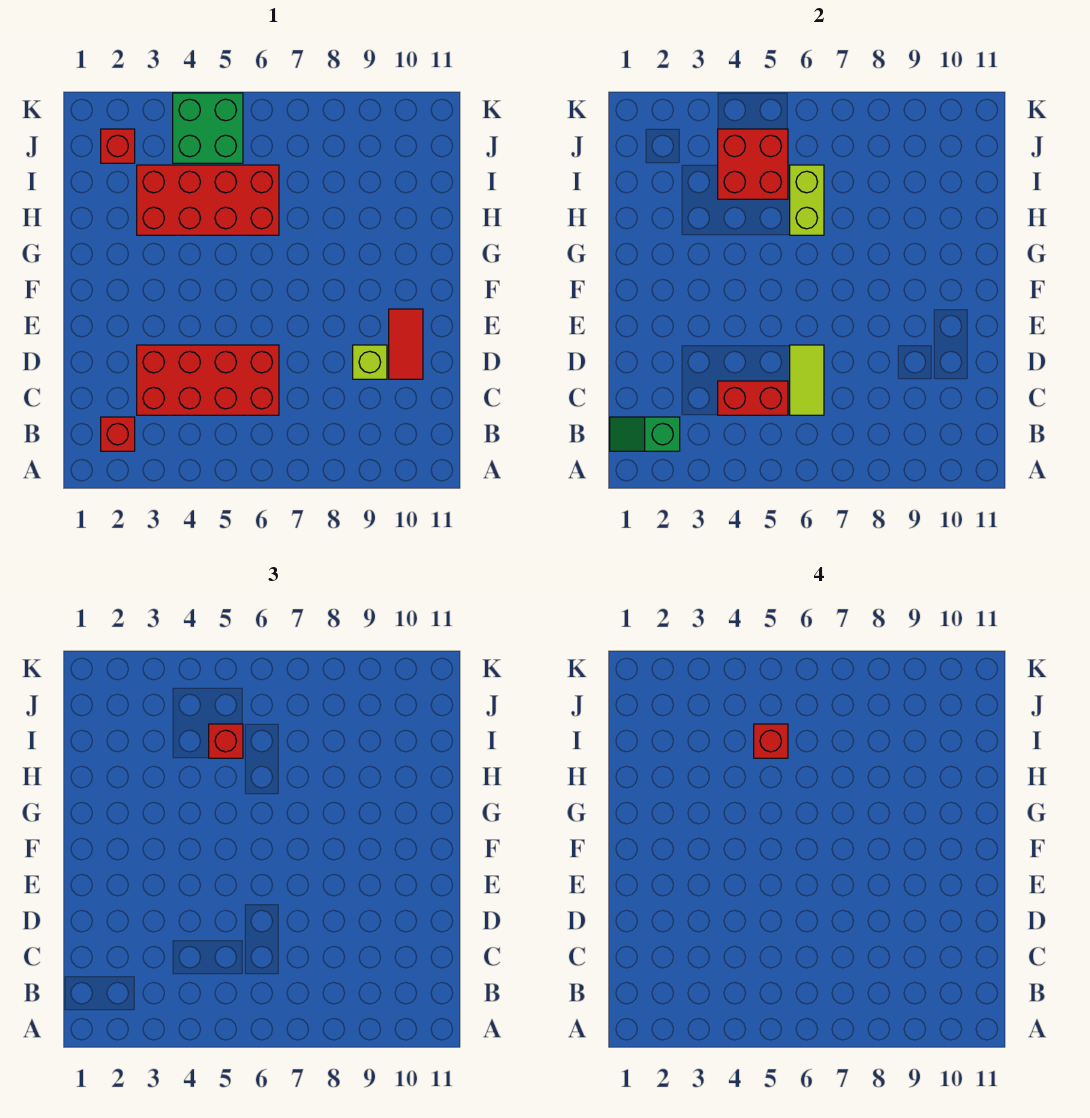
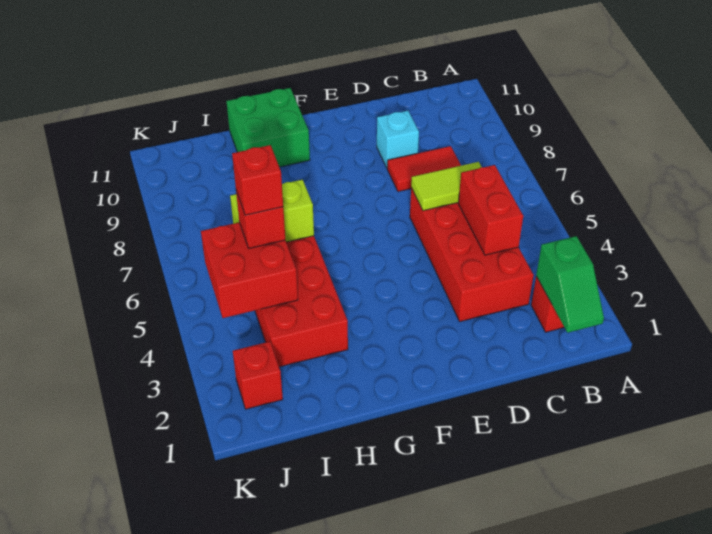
lime 1x1 brick [353,345,387,379] -> cyan 1x1 brick [377,111,419,168]
red 1x2 tile [389,309,423,379] -> red 1x2 tile moved to [387,146,461,192]
green 2x2 brick [173,93,243,163] -> green 2x2 brick moved to [226,88,310,167]

